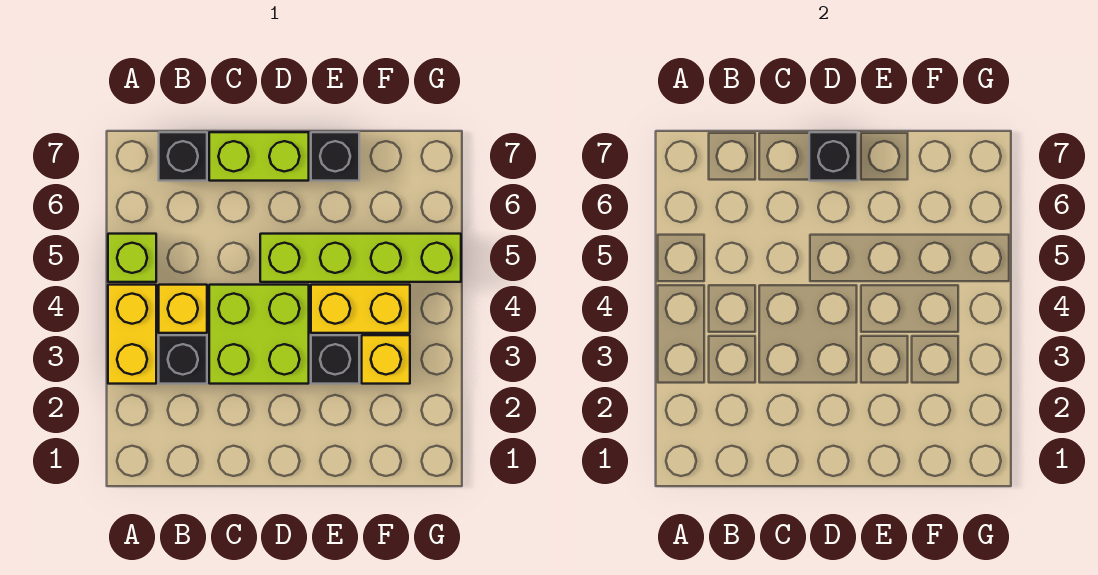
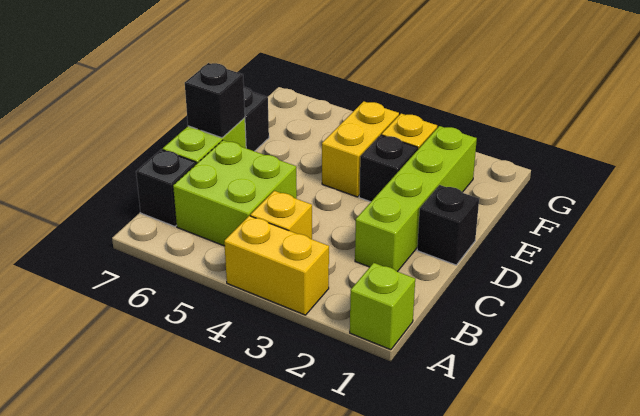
lime 1x1 brick [108,234,156,282] -> lime 1x1 brick moved to [350,263,415,350]
black 1x1 brick [159,335,207,384] -> black 1x1 brick moved to [417,185,479,265]
lime 2x2 brick [209,285,309,384] -> lime 2x2 brick moved to [173,140,297,246]
lime 1x4 brick [260,234,461,282] -> lime 1x4 brick moved to [355,126,477,272]

